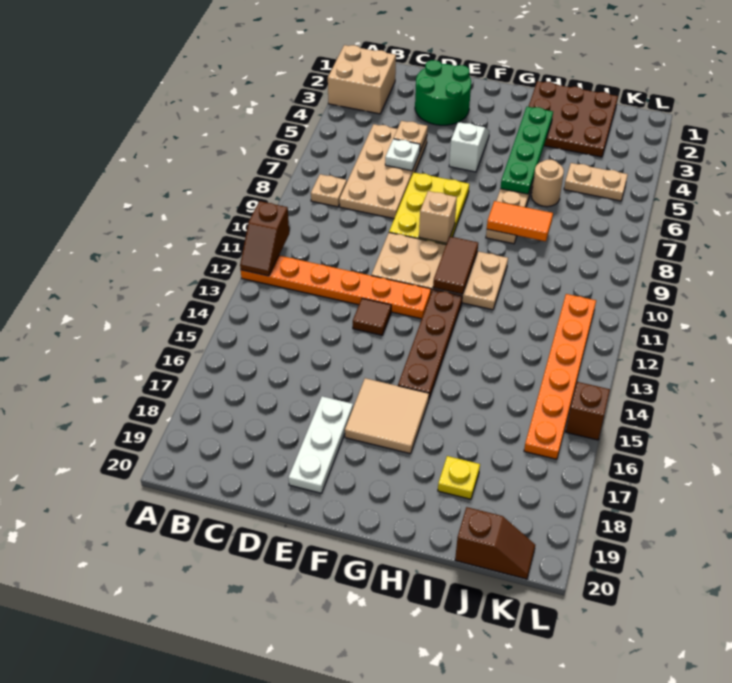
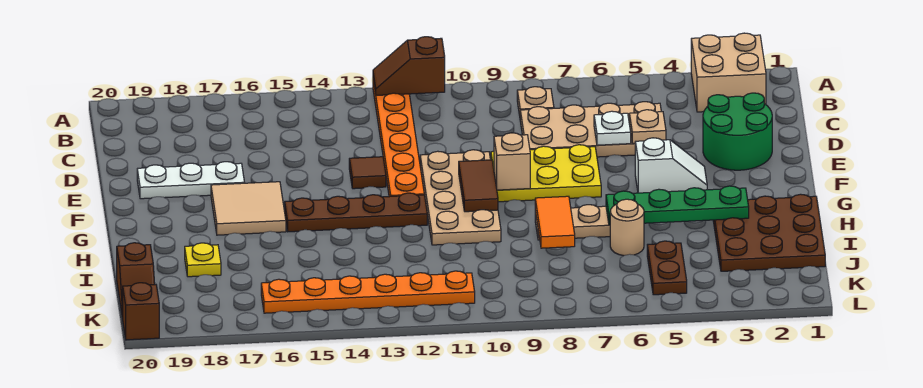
brown 1x2 tile [433,236,478,294] -> brown 1x2 tile turned to [459,160,498,212]
tan 1x2 plate [564,163,628,201] -> brown 1x2 plate [647,241,687,295]
brown 1x1 brick [566,382,610,440] -> brown 1x1 brick moved to [123,283,159,340]

